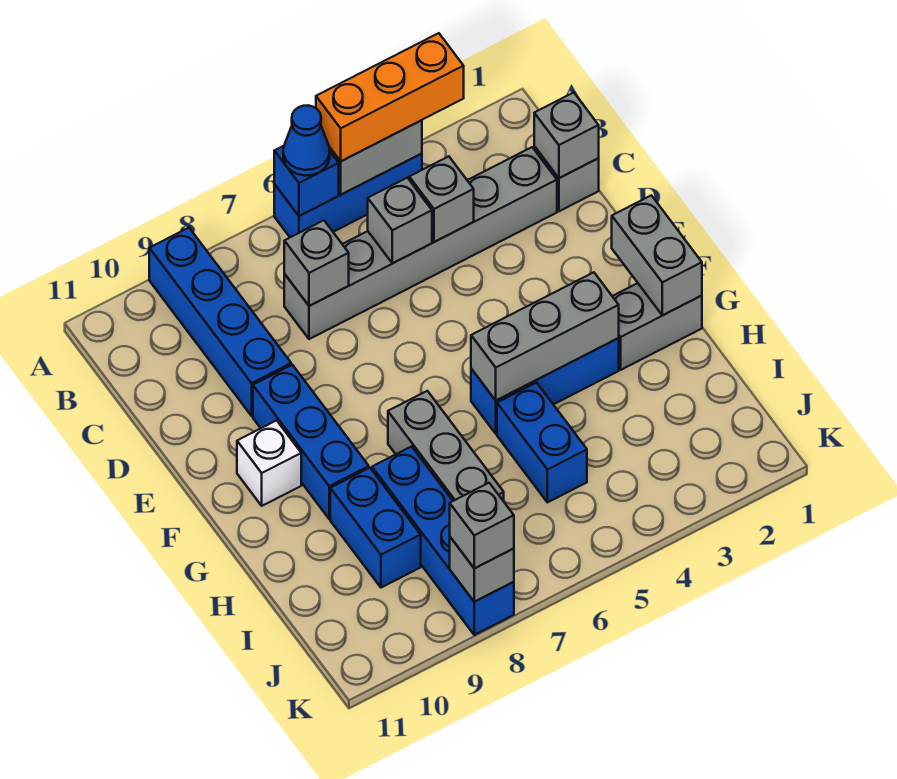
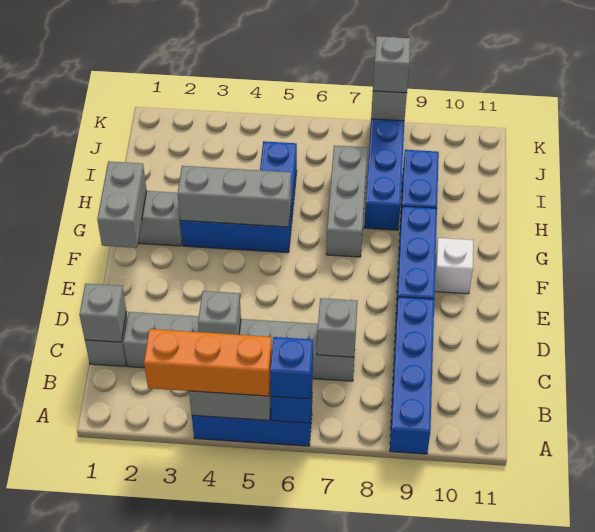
blue 1x1 cone [283,105,330,175] -> blue 1x1 brick [270,337,313,399]
grey 1x1 brick [368,178,432,263] -> none

